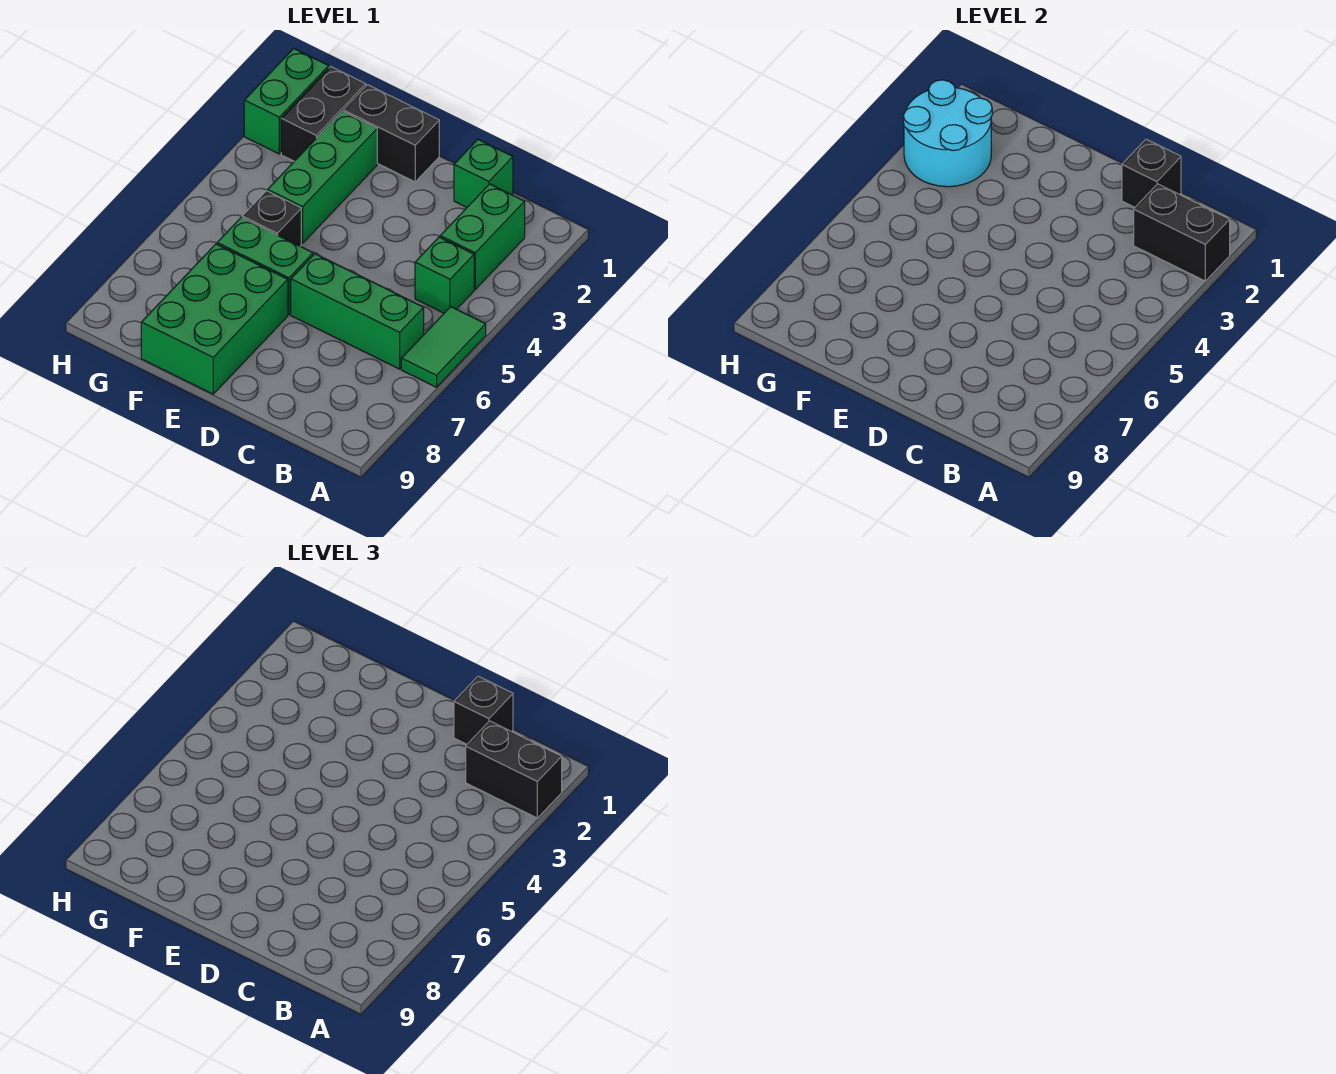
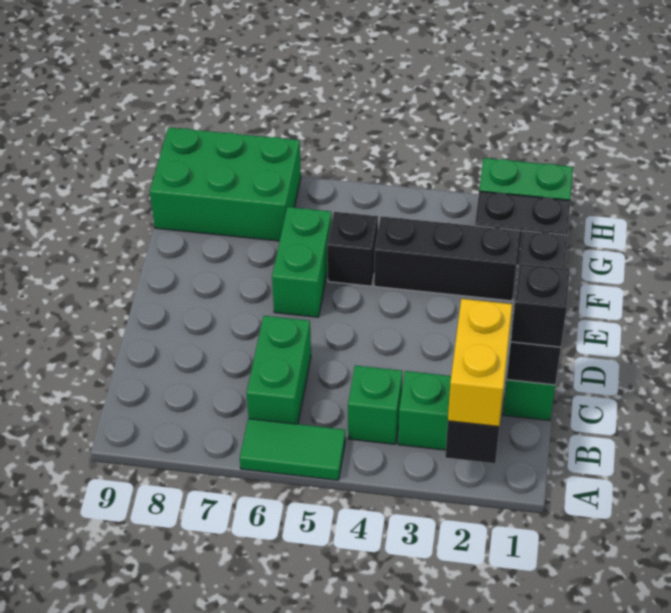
black 1x2 brick [466,721,562,818] -> yellow 1x2 brick [448,299,512,427]
green 1x3 brick [291,254,424,369] -> green 1x2 brick [247,316,311,424]
green 2x3 brick [141,244,288,394] -> green 2x3 brick moved to [150,127,301,241]
green 1x3 brick [268,111,377,243] -> black 1x3 brick [374,216,520,301]
cyan 2x2 round brick [903,80,992,187] -> none

